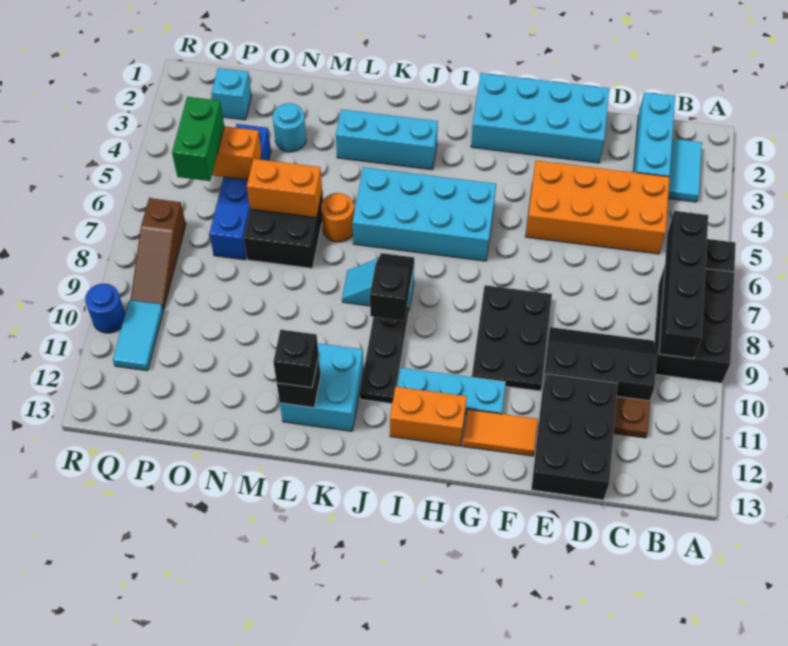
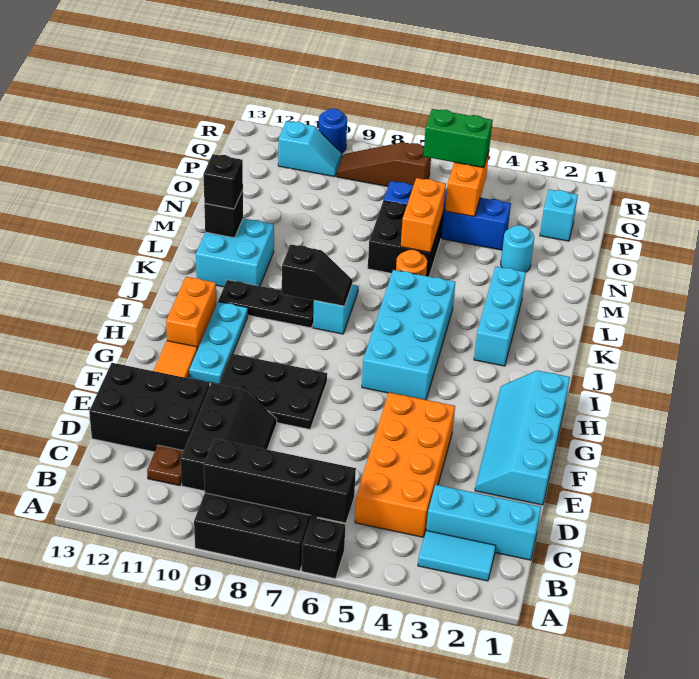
cyan 2x4 brick [471,73,609,163] -> cyan 2x4 slope [475,370,570,505]
cyan 1x2 tile [113,300,163,371] -> cyan 1x2 slope [278,121,342,177]

